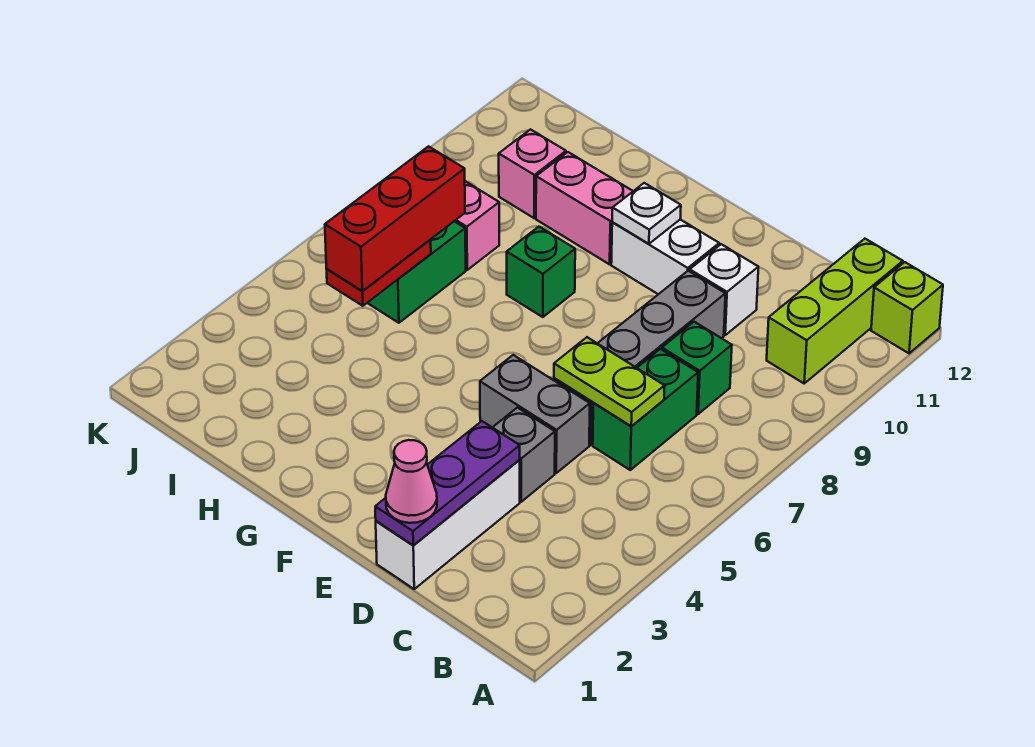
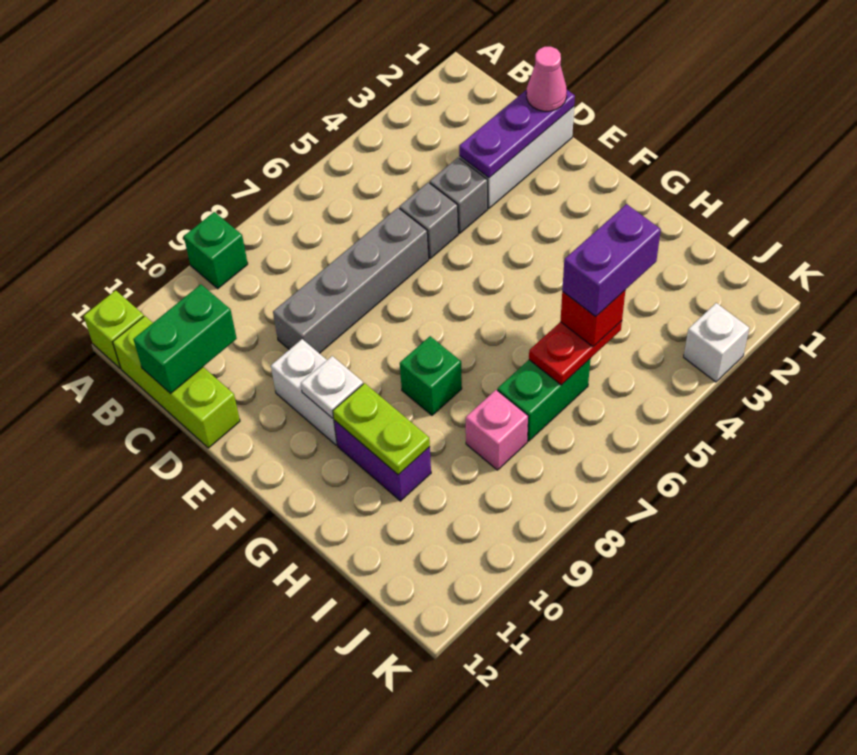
lime 1x3 brick [767,239,903,383] -> lime 1x3 brick turned to [113,316,240,448]
green 1x2 brick [593,349,698,470] -> green 1x2 brick moved to [133,284,237,394]
lime 1x2 plate [554,337,665,426] -> lime 1x2 plate moved to [333,383,430,475]
green 1x1 brick [662,322,732,414] -> green 1x1 brick moved to [184,212,248,289]
grey 1x2 brick [480,355,590,473] -> grey 1x1 brick [399,182,458,259]
white 1x1 brick [690,244,759,335] -> white 1x1 brick moved to [684,303,749,382]
pink 1x2 brick [536,152,633,264] -> purple 1x2 brick [334,420,431,501]
none -> purple 1x2 brick [562,204,661,317]
red 1x3 brick [325,146,465,291] -> red 1x1 brick [560,291,625,347]
pink 1x1 brick [499,130,566,218] -> none

